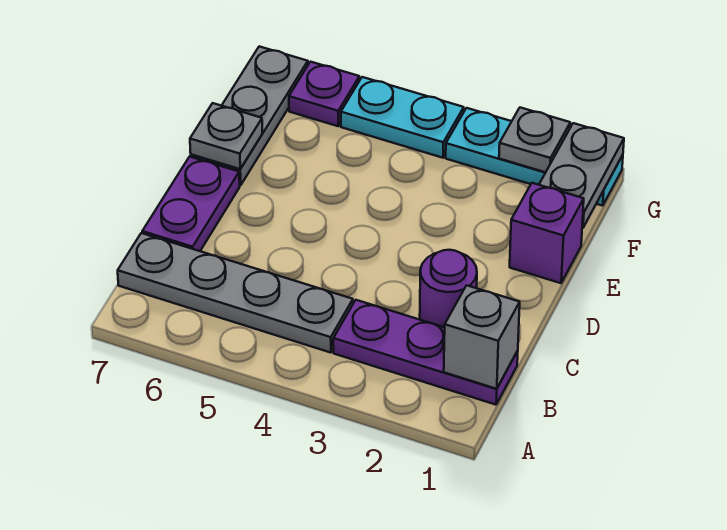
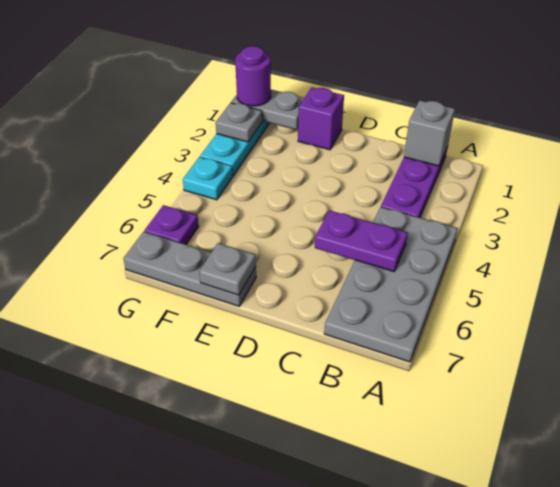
grey 1x4 plate [118,233,353,353] -> grey 2x4 plate [324,207,458,362]
purple 1x1 round brick [420,250,477,327] -> purple 1x1 round brick moved to [235,46,271,106]
purple 1x2 plate [142,157,240,251] -> purple 1x2 plate moved to [315,210,408,271]
cyan 1x2 plate [341,77,464,158] -> cyan 1x1 plate [183,157,233,200]

